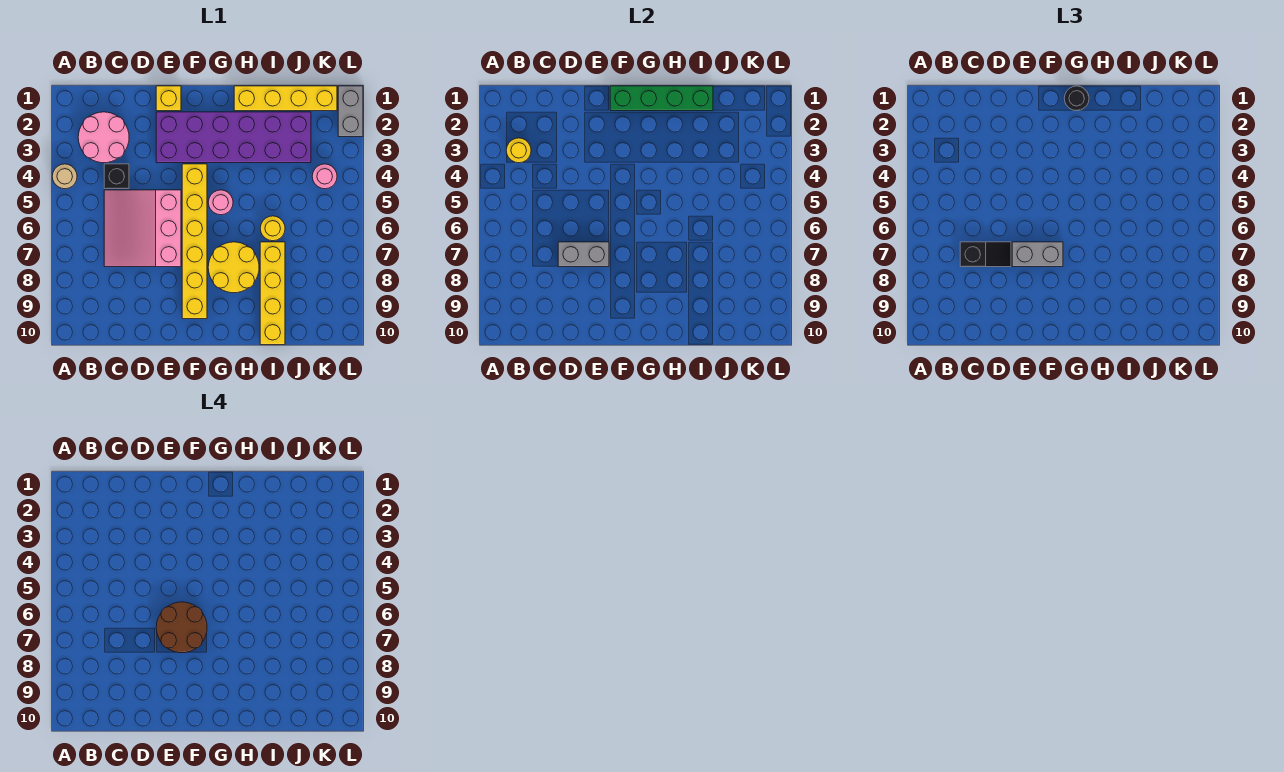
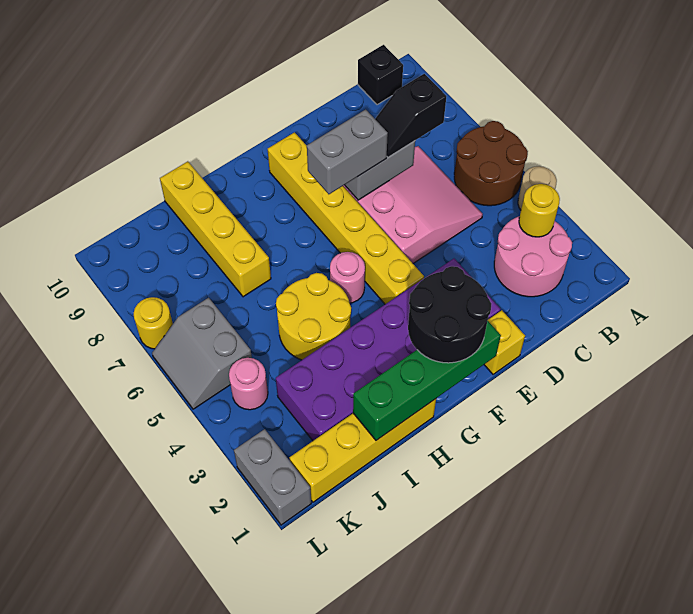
black 1x1 brick [104,164,129,189] -> black 1x1 brick moved to [358,45,403,105]
brown 2x2 round brick [156,602,207,653] -> brown 2x2 round brick moved to [454,121,528,206]
black 1x1 round brick [1064,86,1089,111] -> black 2x2 round brick [408,266,491,363]
yellow 2x2 round brick [208,242,259,293] -> yellow 2x2 round brick moved to [276,273,351,360]
yellow 1x1 round brick [260,216,285,241] -> yellow 1x1 round brick moved to [134,297,173,349]
none -> grey 2x2 slope [152,298,252,409]

